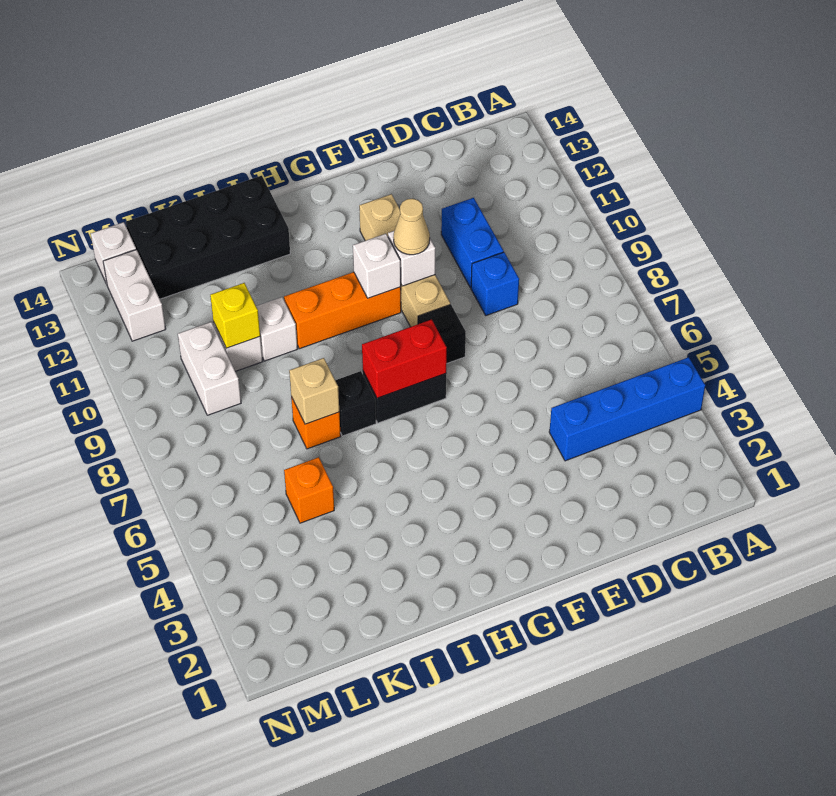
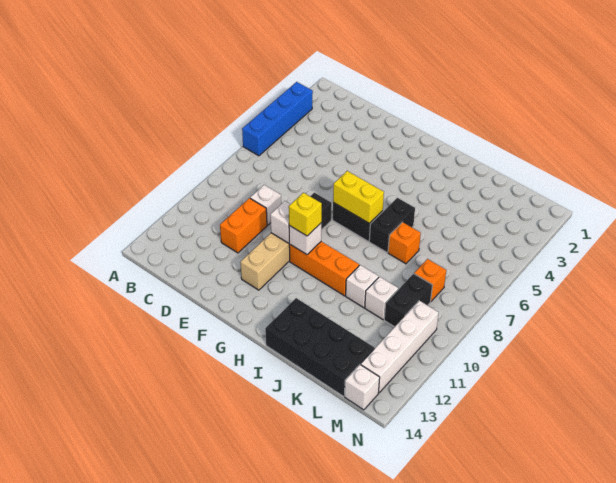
blue 1x4 brick [549,357,705,461] -> blue 1x4 brick turned to [242,82,313,156]
blue 1x1 brick [471,252,519,316] -> white 1x1 brick [250,185,281,225]
blue 1x2 brick [441,198,504,288] -> orange 1x2 brick [220,198,267,253]
tan 1x1 cone [394,199,430,255] -> none
red 1x2 brick [362,319,447,398] -> yellow 1x2 brick [333,171,384,223]
black 1x1 brick [335,371,376,436] -> black 1x2 brick [369,198,415,252]
tan 1x1 brick [289,358,339,424] -> none
orange 1x1 brick [284,457,334,523] -> orange 1x1 brick moved to [414,259,446,301]
yellow 1x1 brick [210,283,260,348] -> yellow 1x1 brick moved to [289,193,322,236]
white 1x2 brick [178,322,241,415] -> black 1x2 brick [384,274,432,327]
white 1x2 brick [103,250,166,341] -> white 1x4 brick [361,301,439,393]

